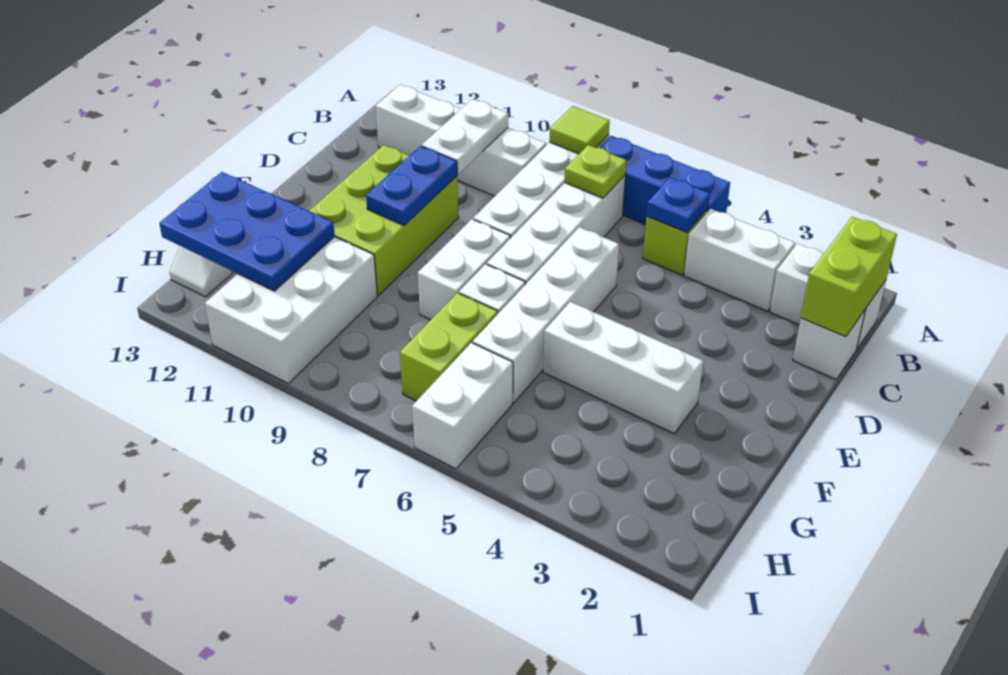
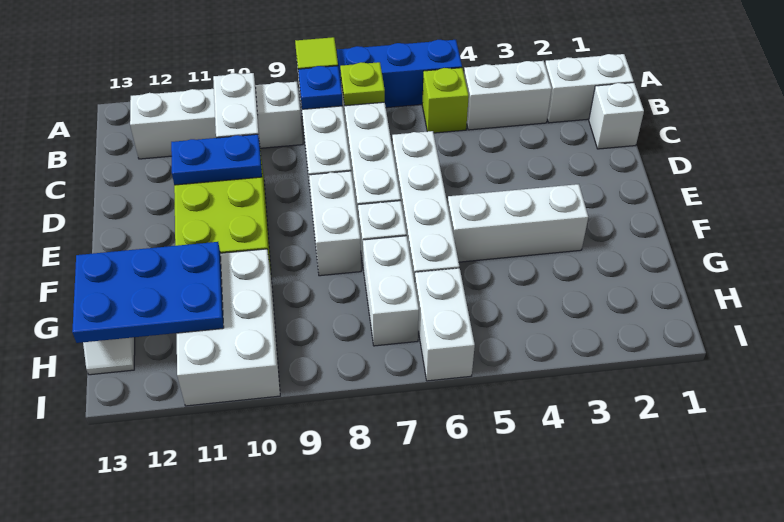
lime 1x2 brick [801,217,897,337] -> none
blue 1x1 plate [646,177,710,232] -> blue 1x1 plate moved to [298,66,343,109]
blue 1x2 plate [366,146,457,225] -> blue 1x2 plate turned to [171,134,262,185]
lime 1x2 brick [400,293,498,401] -> white 1x2 brick [363,236,419,346]

